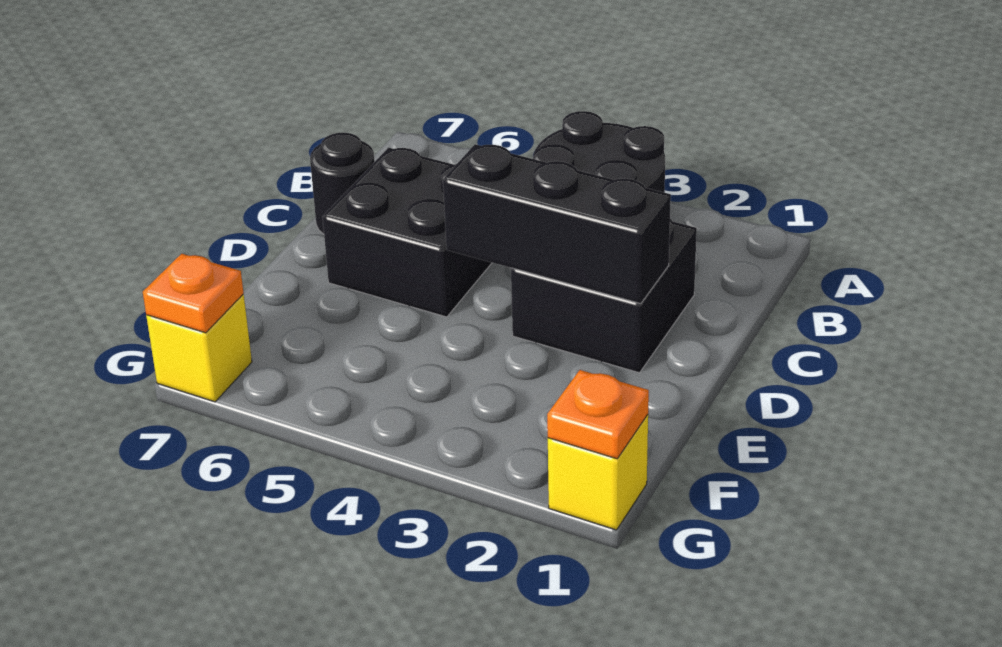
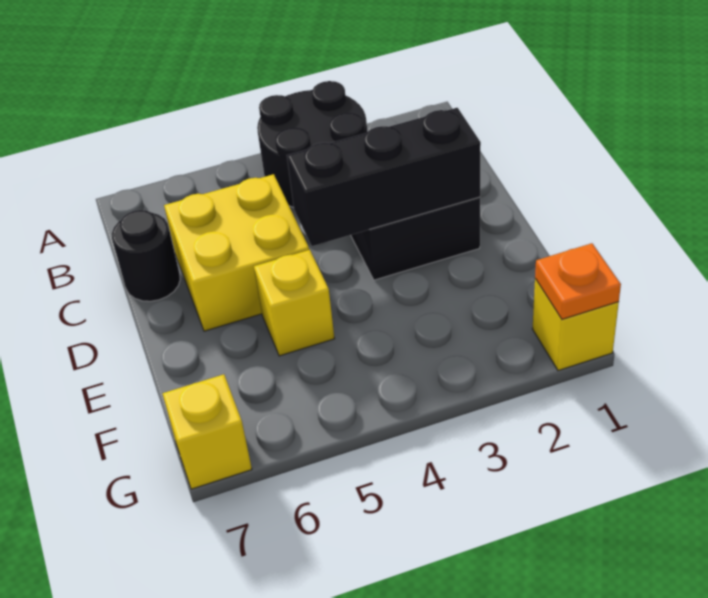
black 2x2 brick [322,148,492,317] -> yellow 2x2 brick [164,174,309,331]
none -> yellow 1x1 brick [254,250,335,356]
orange 1x1 plate [143,254,244,333] -> none

